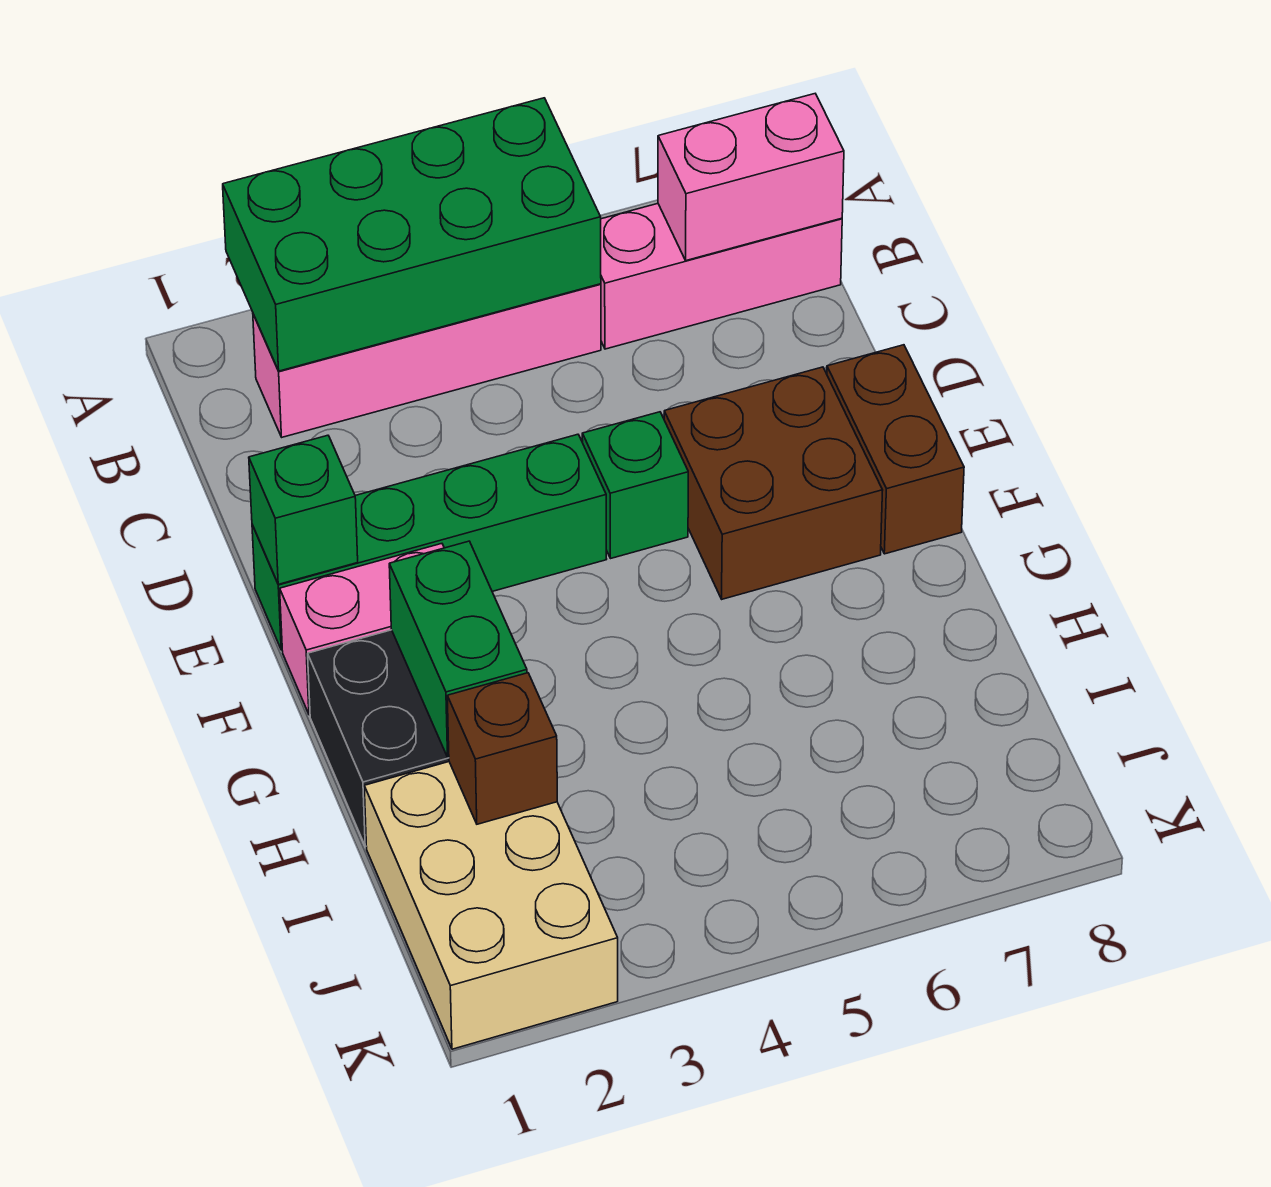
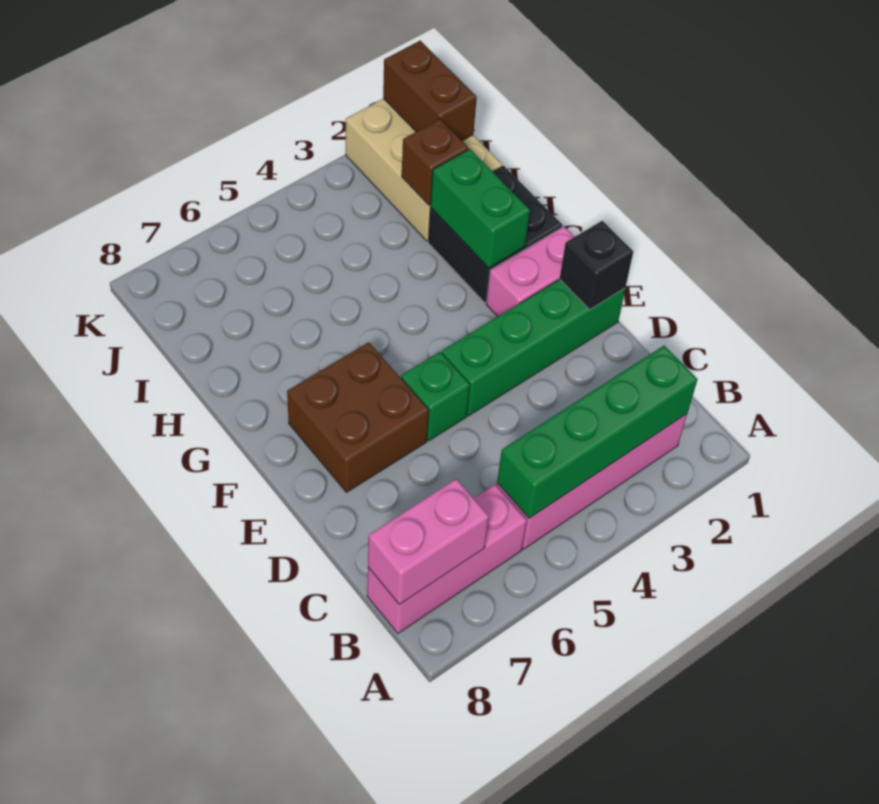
green 2x4 brick [223,98,601,371] -> green 1x4 brick [497,346,697,518]
green 1x1 brick [249,435,358,584] -> black 1x1 brick [560,221,633,310]
brown 1x2 brick [827,345,964,554] -> brown 1x2 brick moved to [383,41,477,141]

